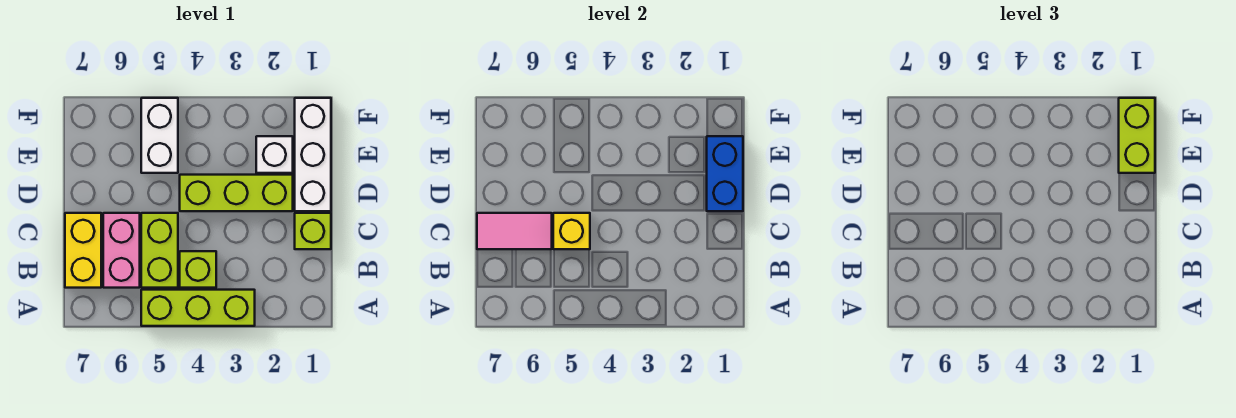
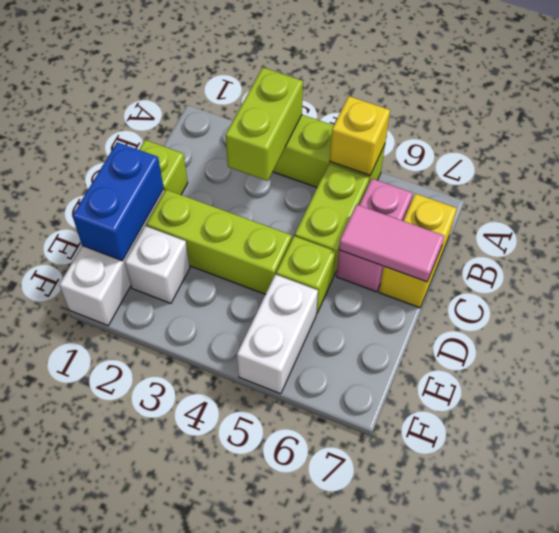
lime 1x1 brick [180,251,216,288] -> lime 1x1 brick moved to [276,236,336,314]
yellow 1x1 brick [553,213,590,249] -> yellow 1x1 brick moved to [330,96,390,175]
lime 1x2 brick [1119,98,1155,173] -> lime 1x2 brick moved to [225,67,303,181]

